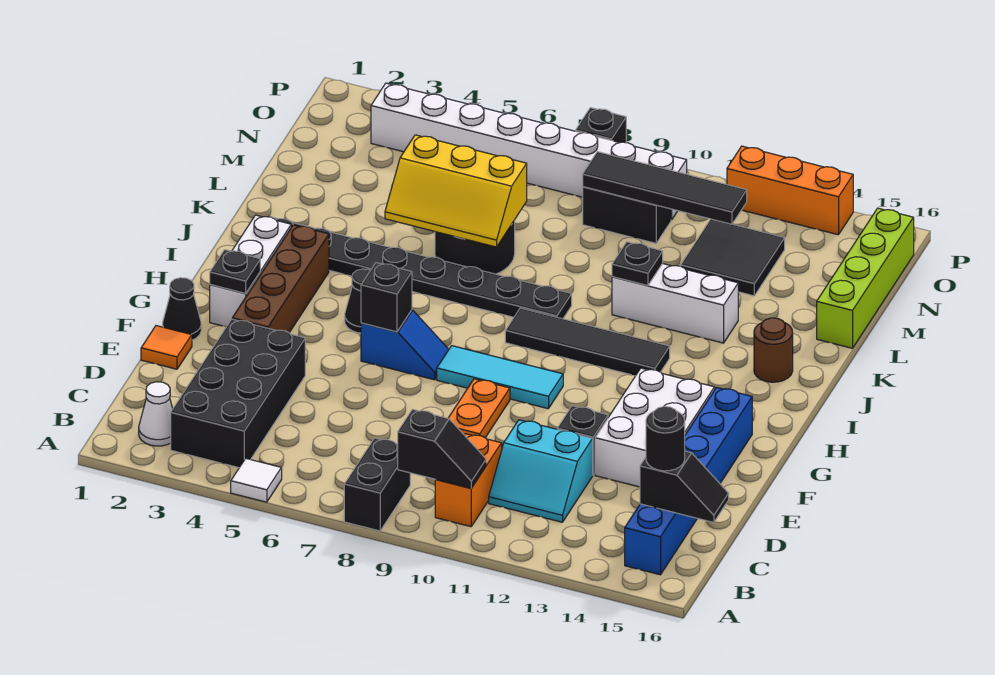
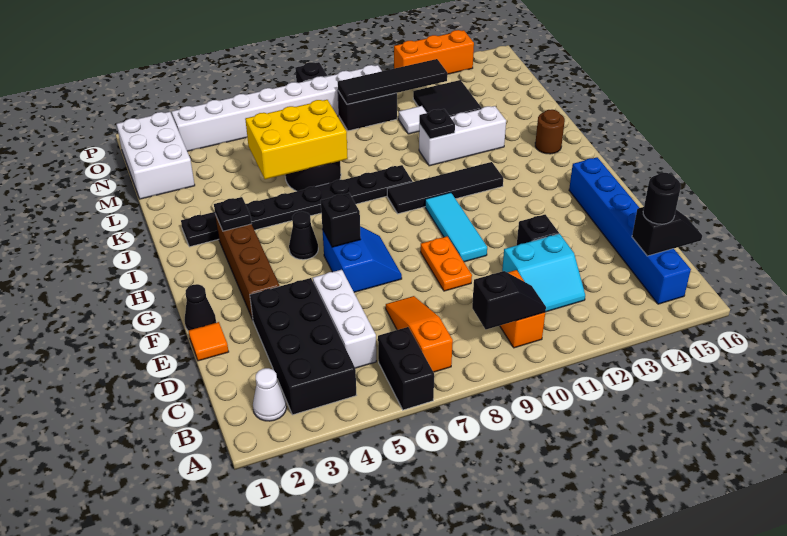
white 1x1 tile [231,458,282,502] -> white 1x1 tile moved to [399,106,427,134]
black 1x2 brick [344,438,410,531] -> black 1x2 brick moved to [378,327,434,410]
none -> orange 1x3 slope [386,296,453,372]
white 2x3 brick [595,368,715,487] -> white 2x3 brick moved to [117,112,195,199]
white 1x3 brick [210,215,291,327] -> white 1x3 brick moved to [313,270,376,368]
black 1x1 plate [210,250,260,293] -> black 1x1 plate moved to [214,197,251,231]
blue 1x2 slope [361,310,449,380] -> blue 2x2 slope [322,226,402,292]
cyan 1x3 tile [437,346,563,409] -> cyan 1x3 tile turned to [425,193,487,262]
yellow 2x3 slope [385,135,527,247] -> yellow 2x3 brick [245,100,348,179]
lime 1x4 brick [817,208,914,348] -> none

